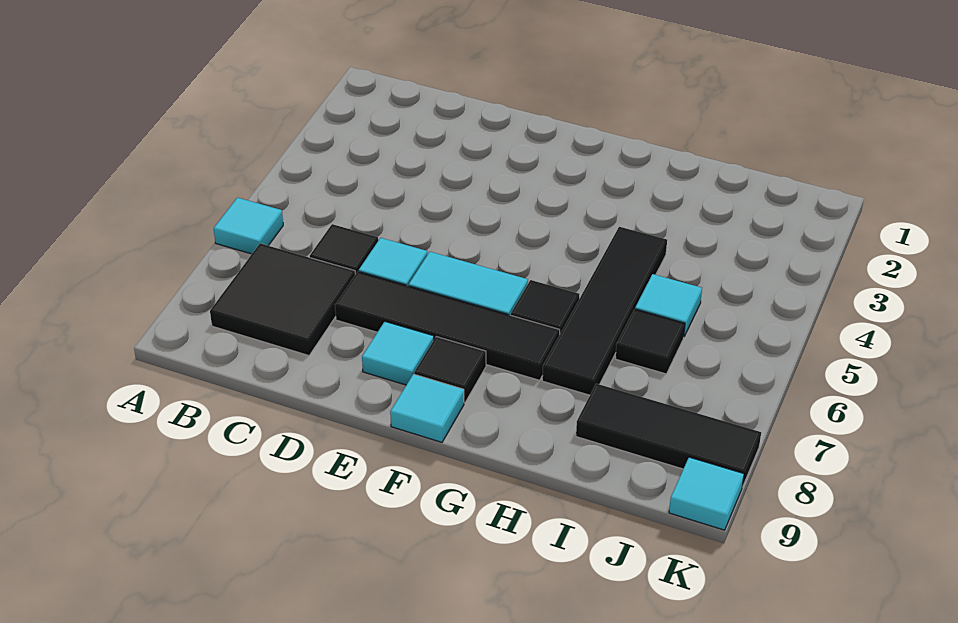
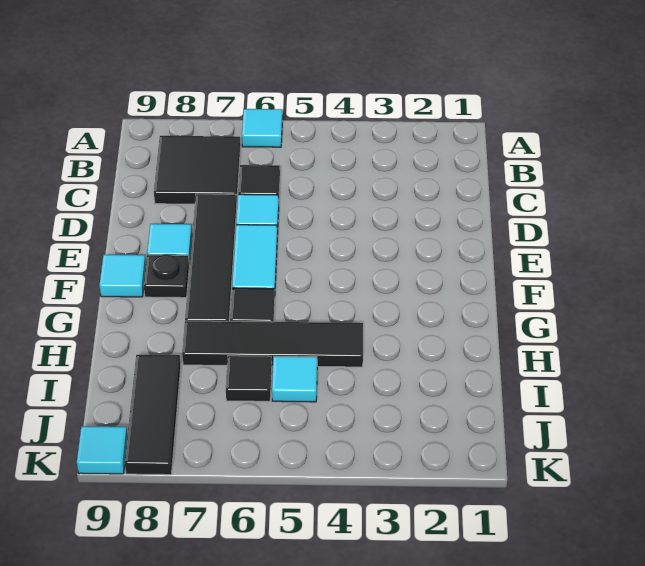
black 1x1 tile [414,337,486,403] -> black 1x1 plate [144,254,189,298]

